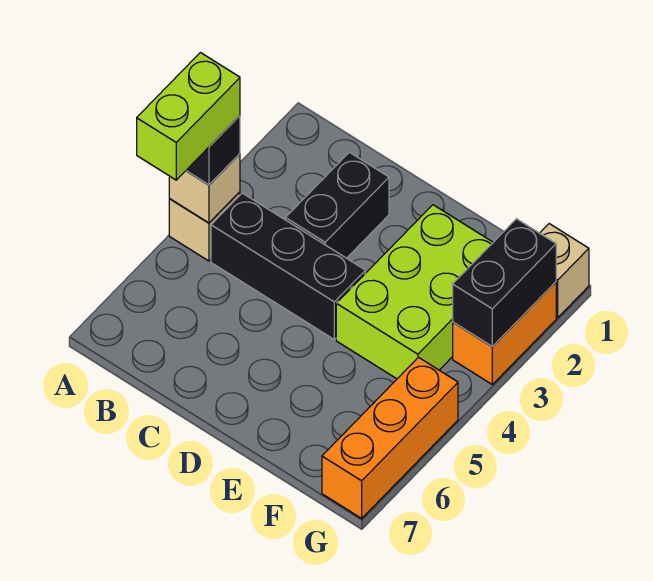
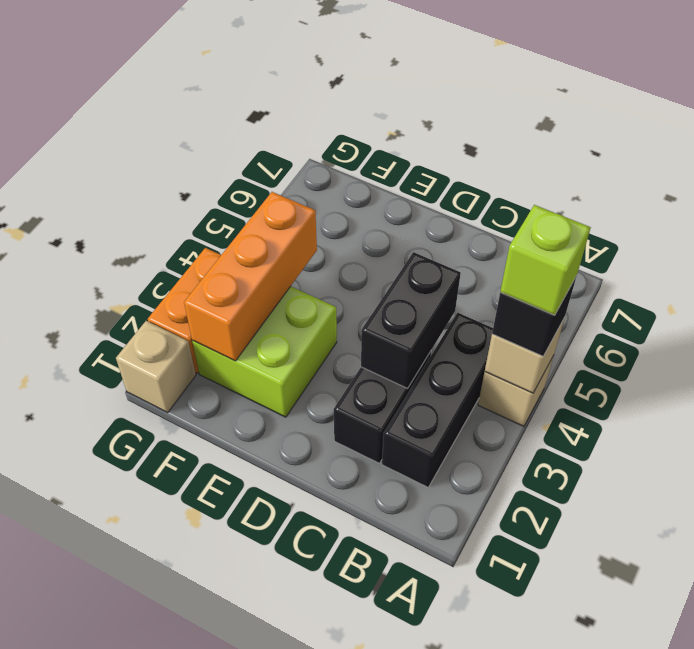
lime 1x2 brick [137,53,240,180] -> lime 1x1 brick [500,205,591,315]
black 1x3 brick [211,193,365,339] -> black 1x3 brick turned to [382,313,493,487]
lime 2x3 brick [336,205,493,379] -> lime 2x2 brick [192,286,337,417]
black 1x2 brick [453,219,556,347] -> black 1x2 brick moved to [361,252,461,388]
orange 1x3 brick [322,357,458,518] -> orange 1x3 brick moved to [184,192,317,361]

